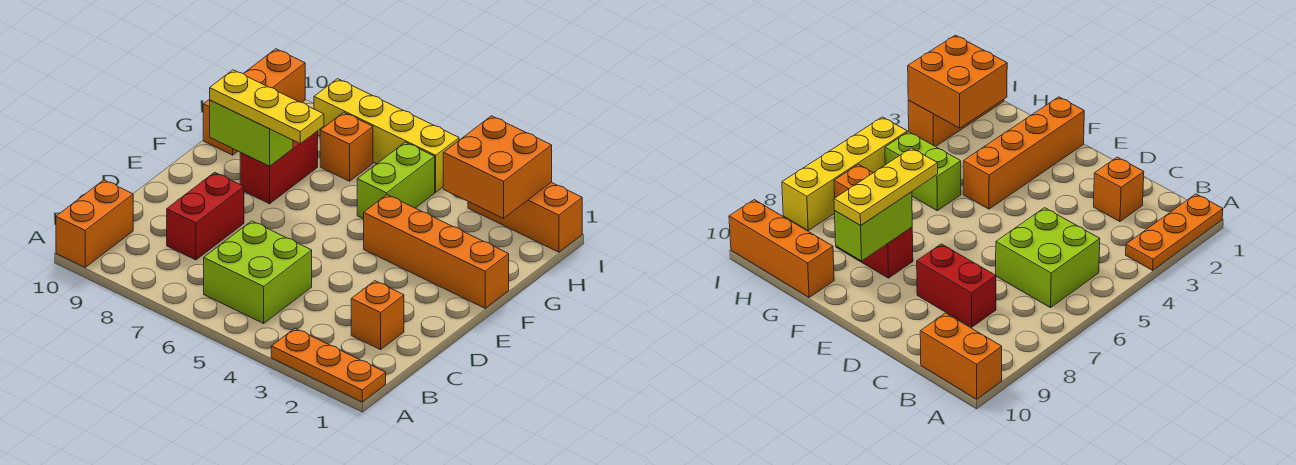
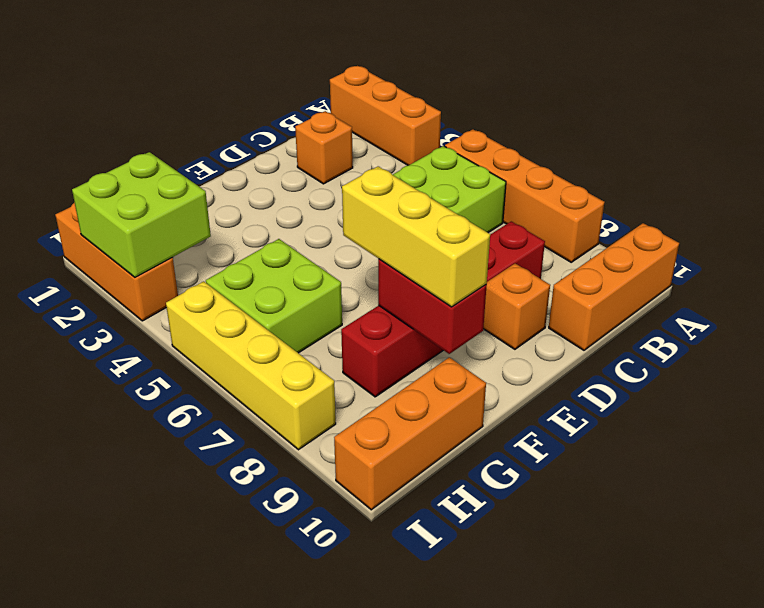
orange 1x3 plate [271,328,386,402] -> orange 1x3 brick [330,66,441,165]
orange 1x2 brick [56,180,133,267] -> orange 1x3 brick [549,223,679,350]
orange 1x4 brick [364,195,509,308] -> orange 1x4 brick moved to [445,129,605,262]
yellow 1x3 plate [210,70,324,144] -> yellow 1x3 brick [342,166,490,307]
lime 1x2 brick [210,100,293,166] -> red 1x2 brick [378,259,487,354]
lime 1x2 brick [357,142,435,219] -> lime 2x2 brick [206,239,342,353]
orange 2x2 brick [443,116,552,218] -> lime 2x2 brick [72,152,211,277]
orange 1x1 brick [320,112,373,181] -> orange 1x1 brick moved to [483,263,550,349]

